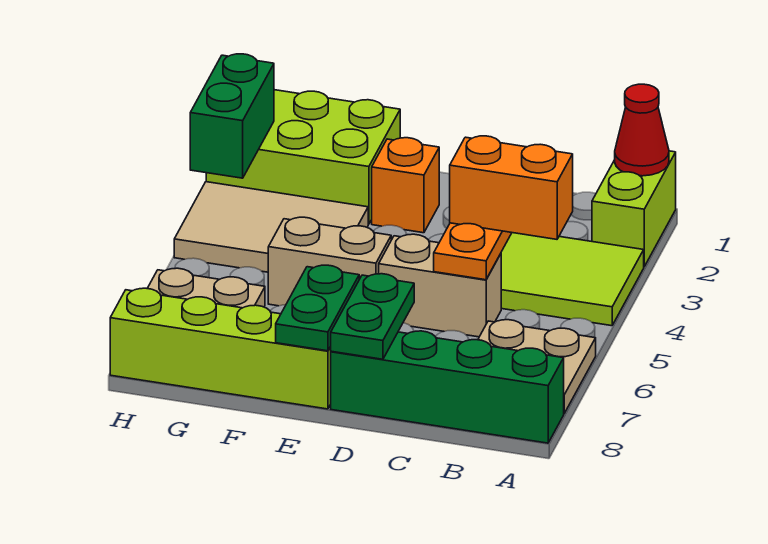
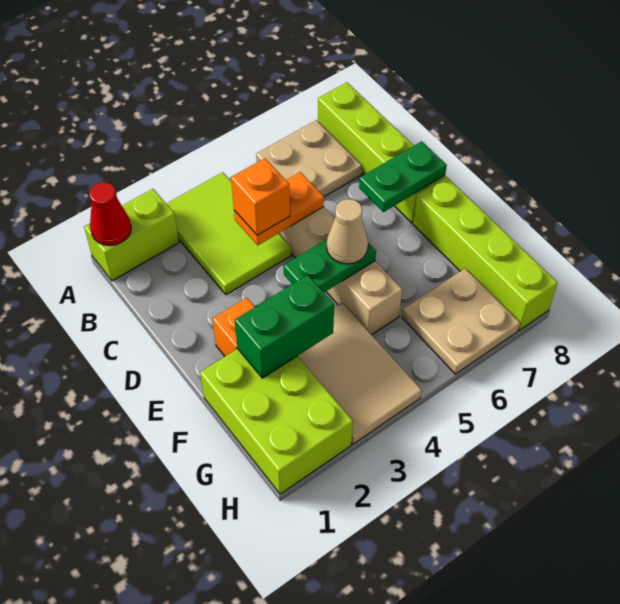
green 1x4 brick [331,331,564,443] -> lime 1x4 brick [318,82,445,223]
orange 1x2 brick [450,136,573,239] -> orange 1x1 brick [231,159,290,235]
none -> tan 1x1 cone [327,199,368,264]
green 1x2 plate [276,265,359,351] -> green 1x2 plate moved to [284,239,376,292]
green 1x2 brick [190,54,274,178] -> green 1x2 brick moved to [235,275,334,378]

